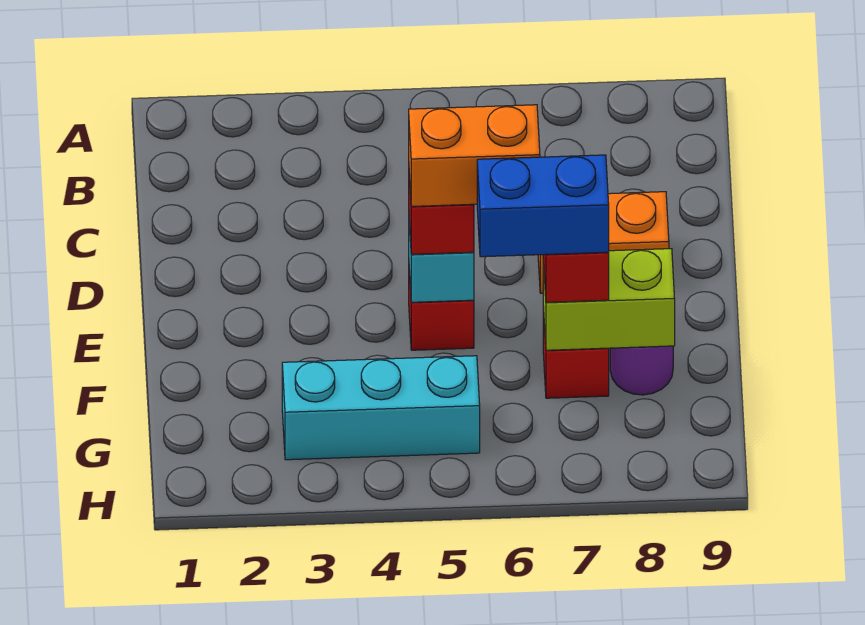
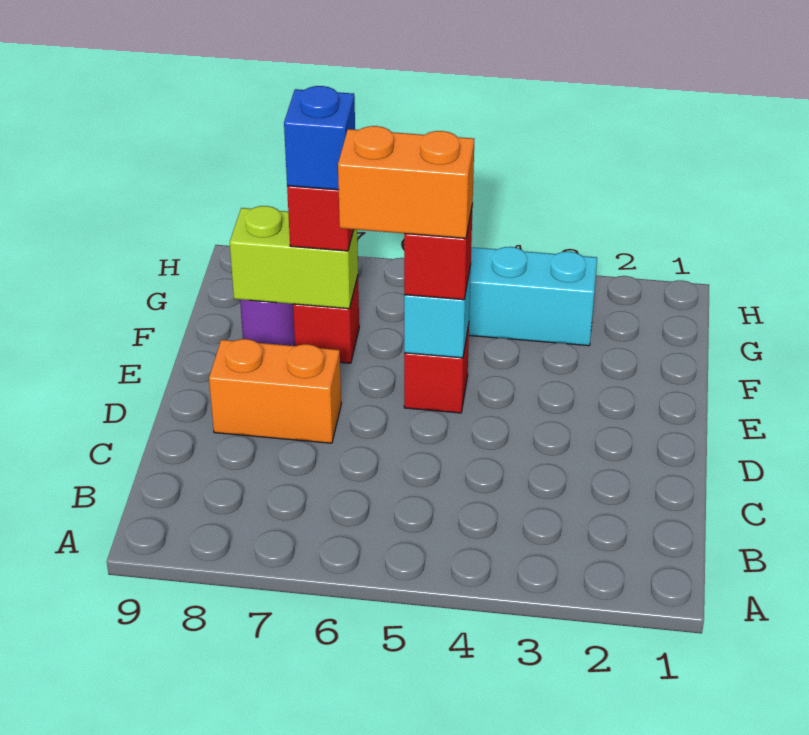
blue 1x2 brick [477,155,609,257] -> blue 1x1 brick [284,86,355,190]

